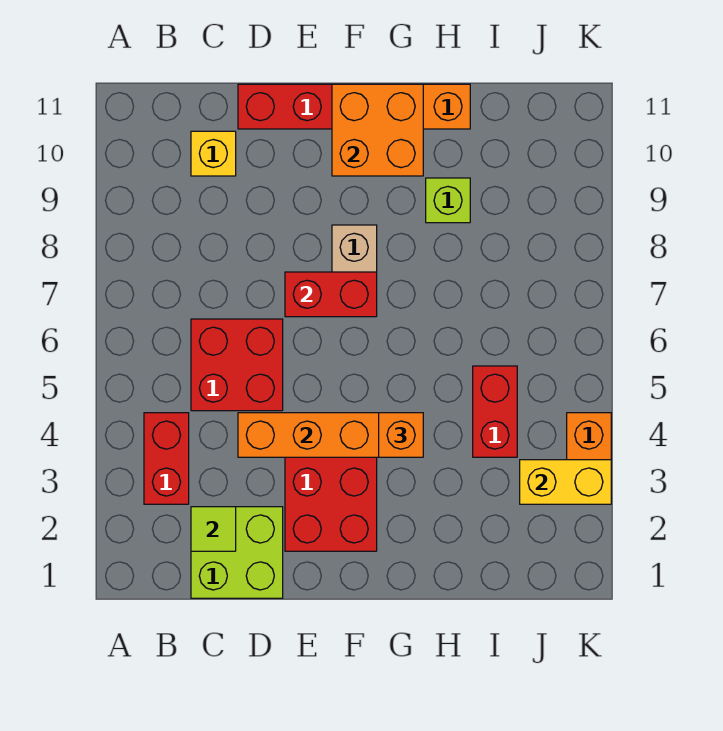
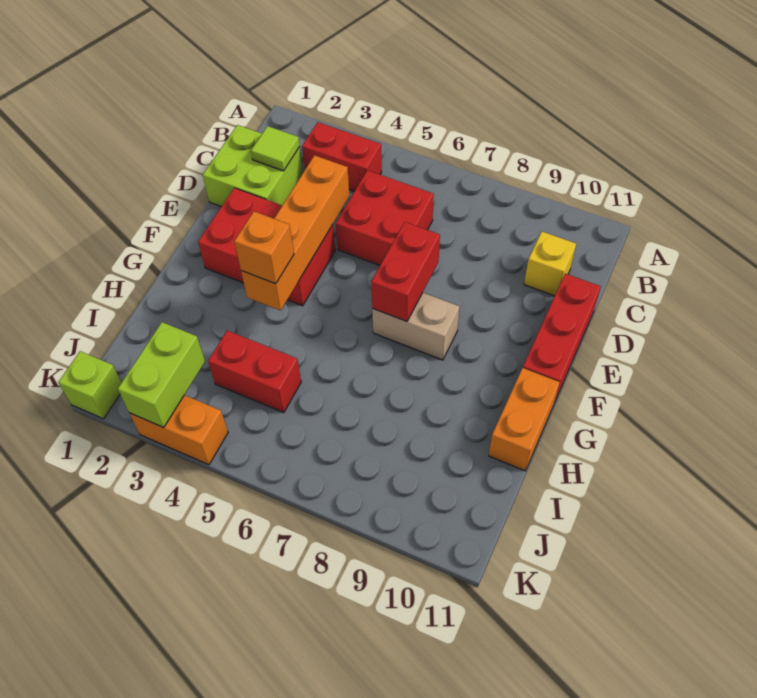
orange 2x2 brick [332,84,423,176] -> none
lime 1x1 brick [426,178,470,223] -> lime 1x1 brick moved to [59,351,122,419]
yellow 1x2 brick [520,460,611,504] -> lime 1x2 brick [118,322,205,427]

